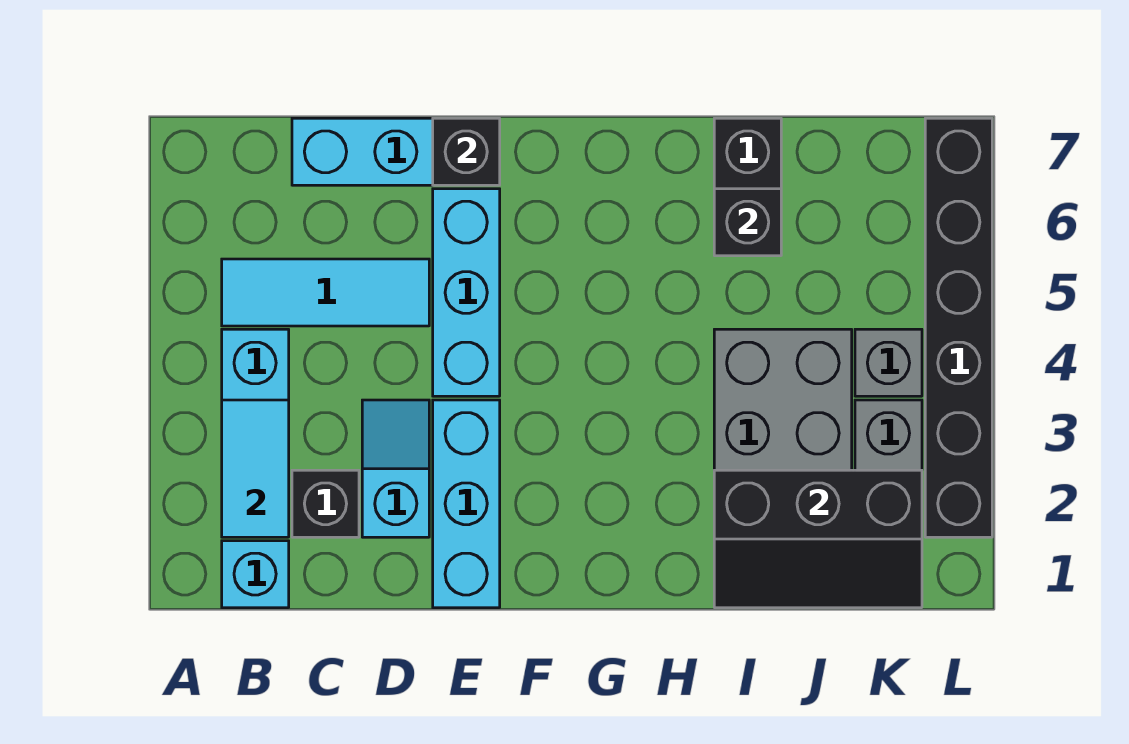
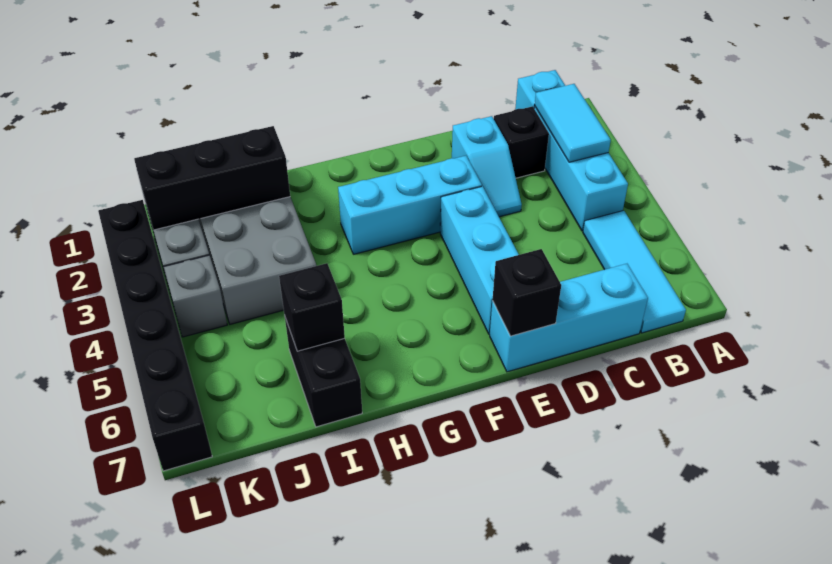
cyan 1x3 tile [222,259,429,326] -> cyan 1x3 tile turned to [583,211,686,333]
cyan 1x3 brick [433,400,500,608] -> cyan 1x3 brick turned to [338,156,482,254]

